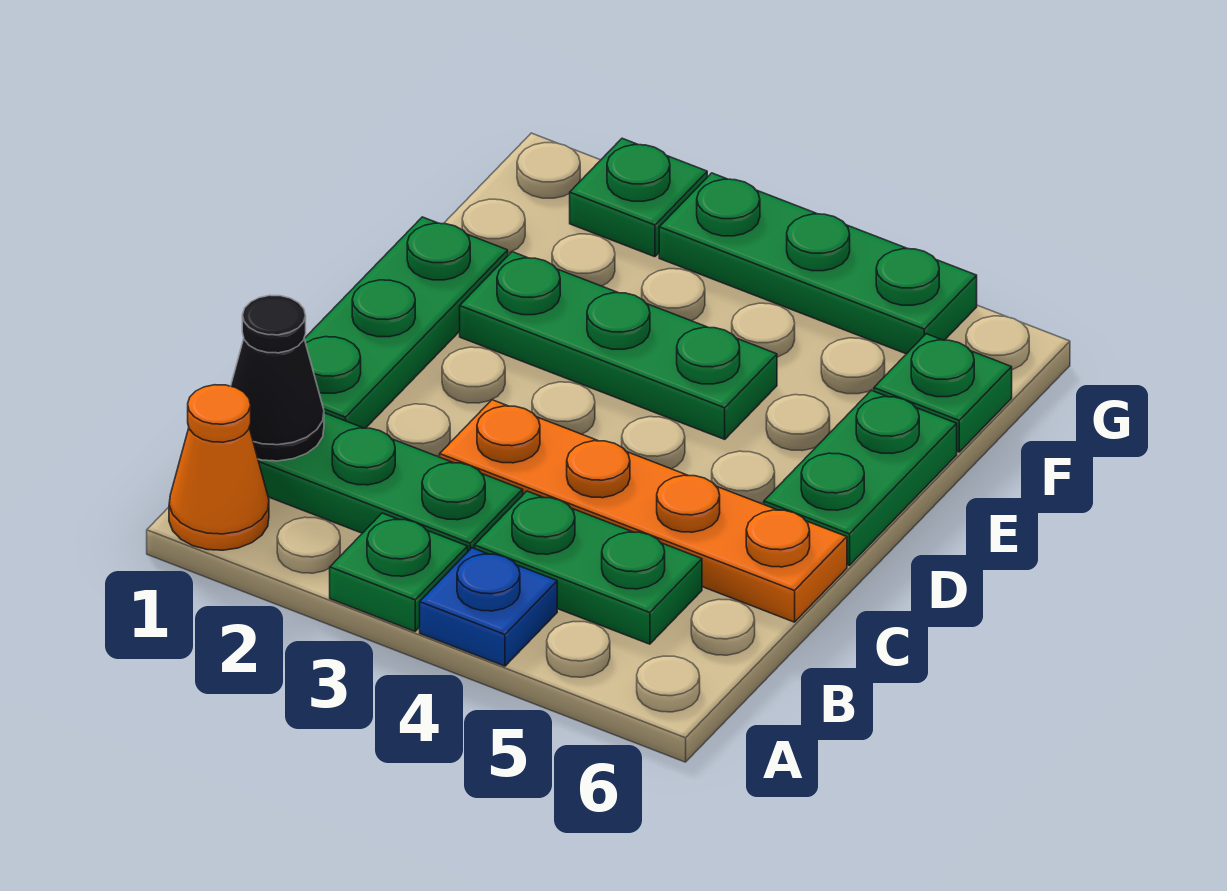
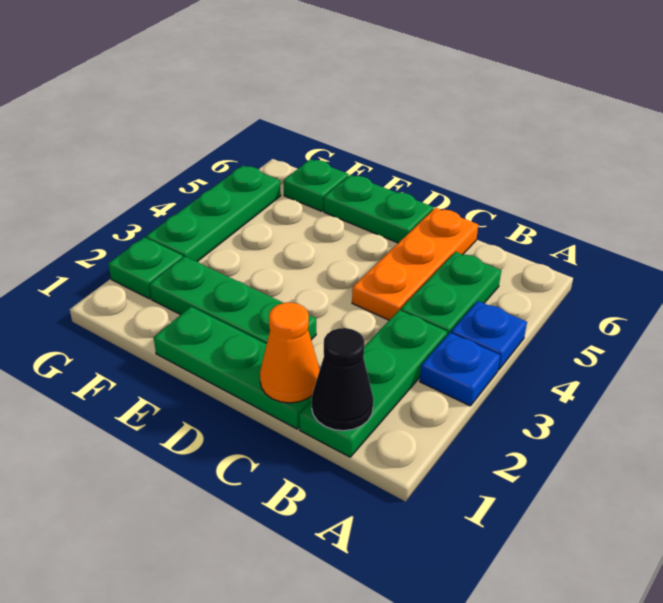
orange 1x1 cone [169,385,269,550] -> orange 1x1 cone moved to [260,303,320,403]
green 1x1 plate [330,513,468,631] -> blue 1x1 plate [420,333,500,406]
orange 1x4 plate [440,400,847,622] -> orange 1x3 plate [352,208,478,320]
green 1x3 plate [460,252,777,439] -> green 1x3 plate turned to [150,257,316,344]

